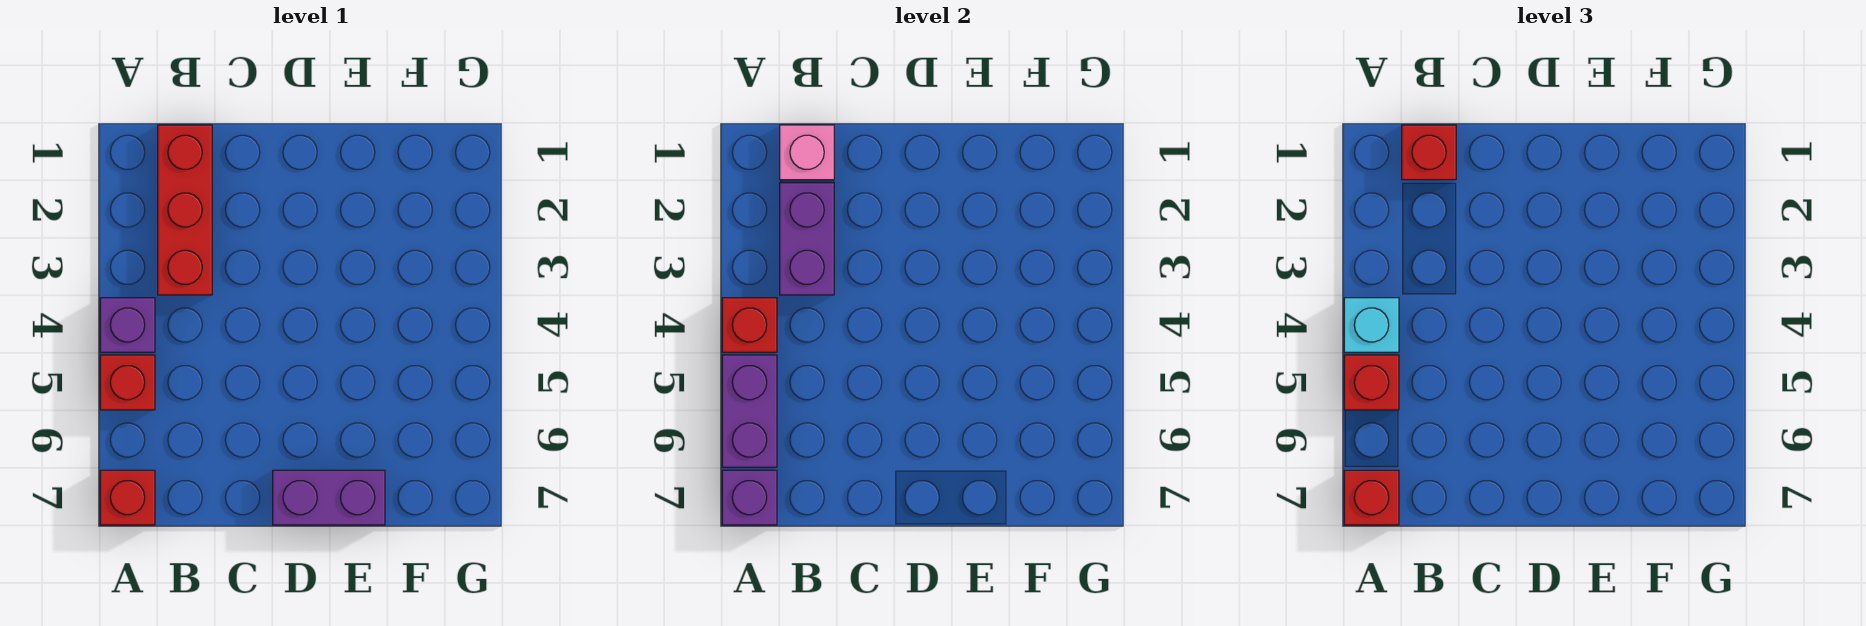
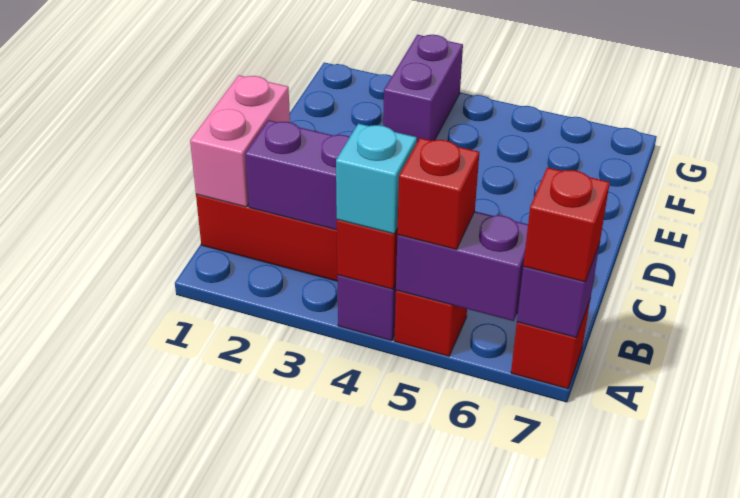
pink 1x1 brick [780,125,834,180] -> pink 1x2 brick [190,75,290,207]
red 1x1 brick [1402,125,1456,180] -> none
purple 1x2 brick [273,470,385,525] -> purple 1x2 brick moved to [383,35,463,143]

